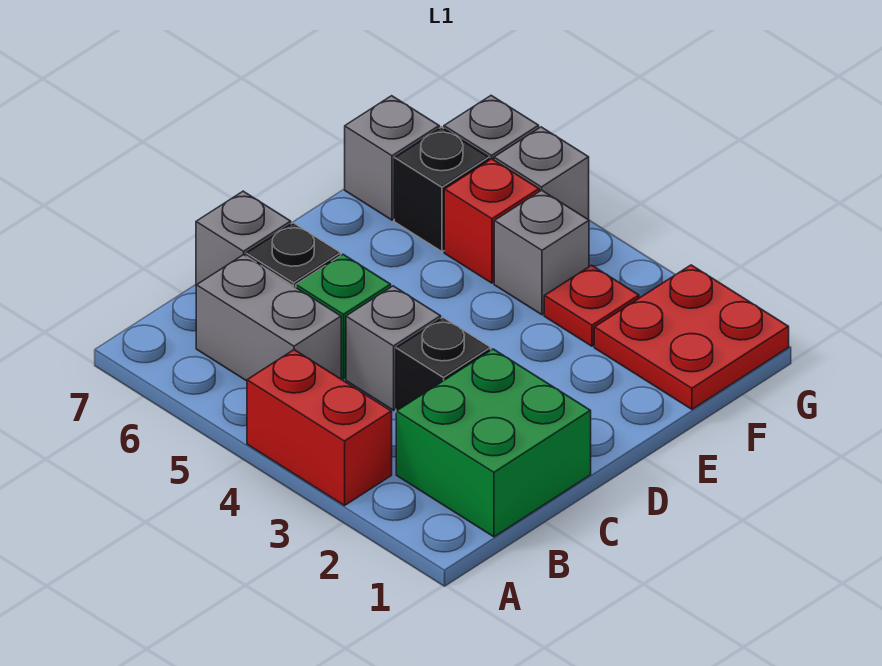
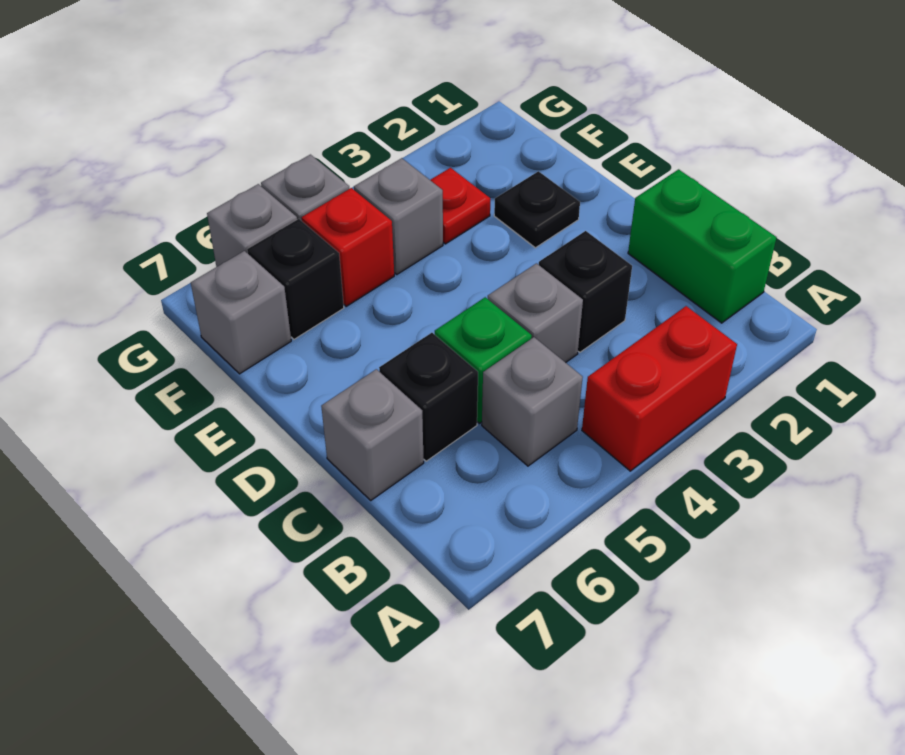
green 2x2 brick [396,349,591,537] -> green 1x2 brick [628,169,776,323]
grey 1x2 brick [196,255,341,381] -> grey 1x1 brick [482,337,583,466]
none -> black 1x1 plate [494,171,580,248]
red 2x2 plate [594,265,789,409] -> none

